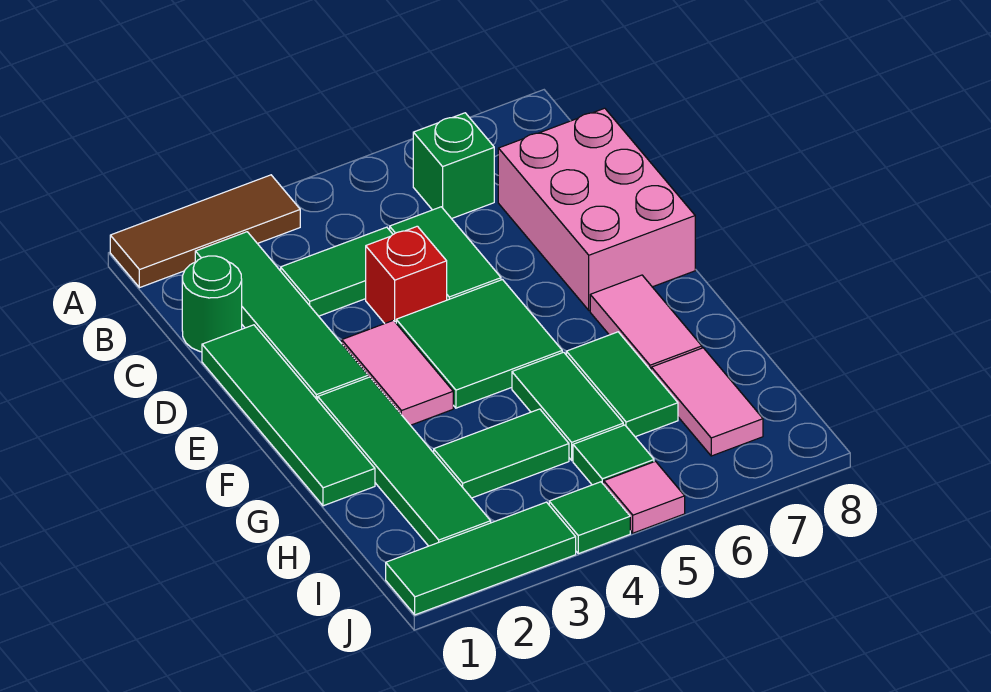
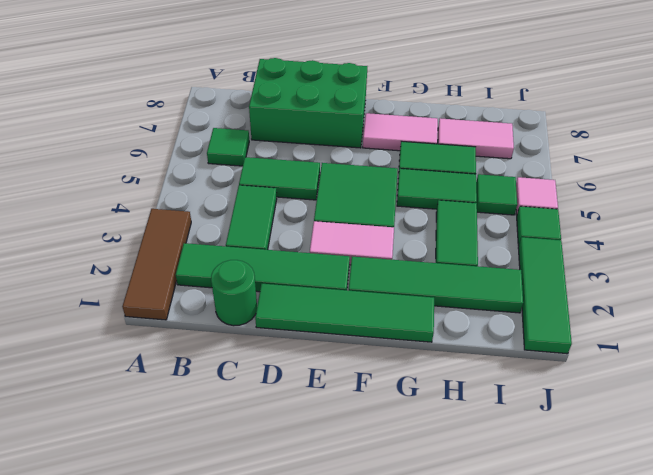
green 1x1 brick [413,113,494,219] -> green 1x1 tile [207,128,249,166]
pink 2x3 brick [498,108,695,310] -> green 2x3 brick [249,58,367,148]
red 1x1 brick [366,226,447,323] -> none

